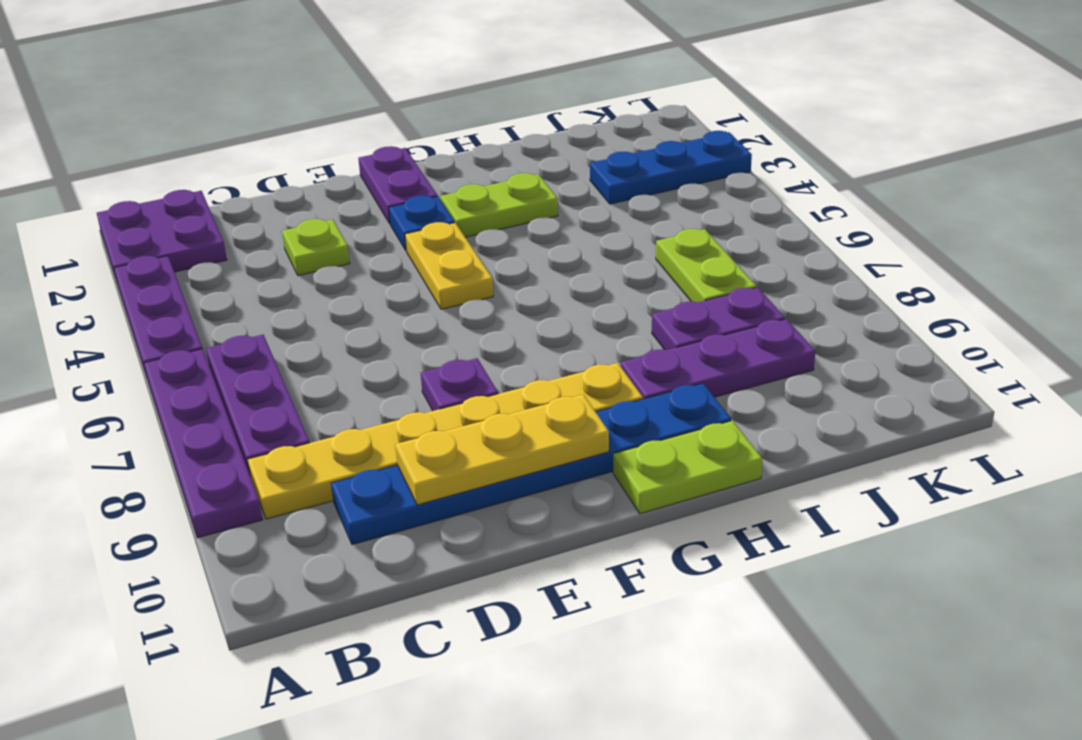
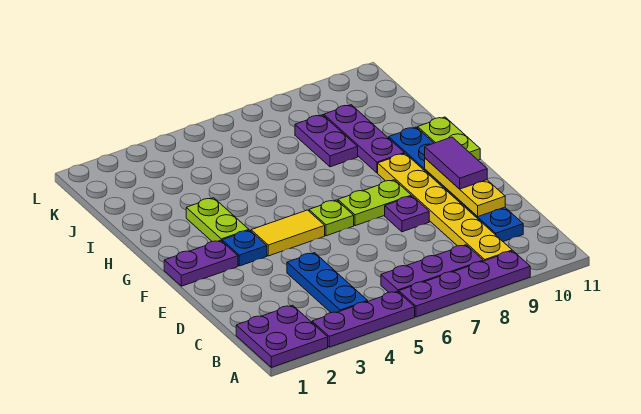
lime 1x1 plate [282,219,350,276] -> lime 1x1 plate moved to [309,200,354,236]
none -> purple 1x2 tile [425,137,487,189]
yellow 1x2 plate [405,222,493,309] -> yellow 1x2 tile [251,210,325,256]
blue 1x3 plate [590,131,752,204] -> blue 1x3 plate moved to [287,253,368,313]
lime 1x2 plate [656,229,756,302] -> lime 1x2 plate moved to [338,180,411,226]

